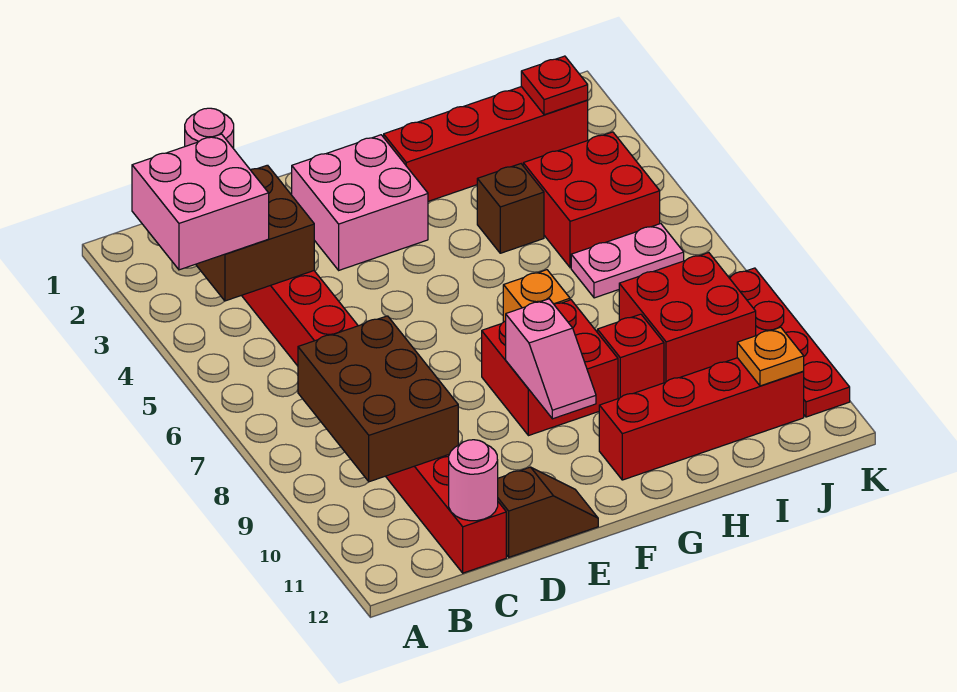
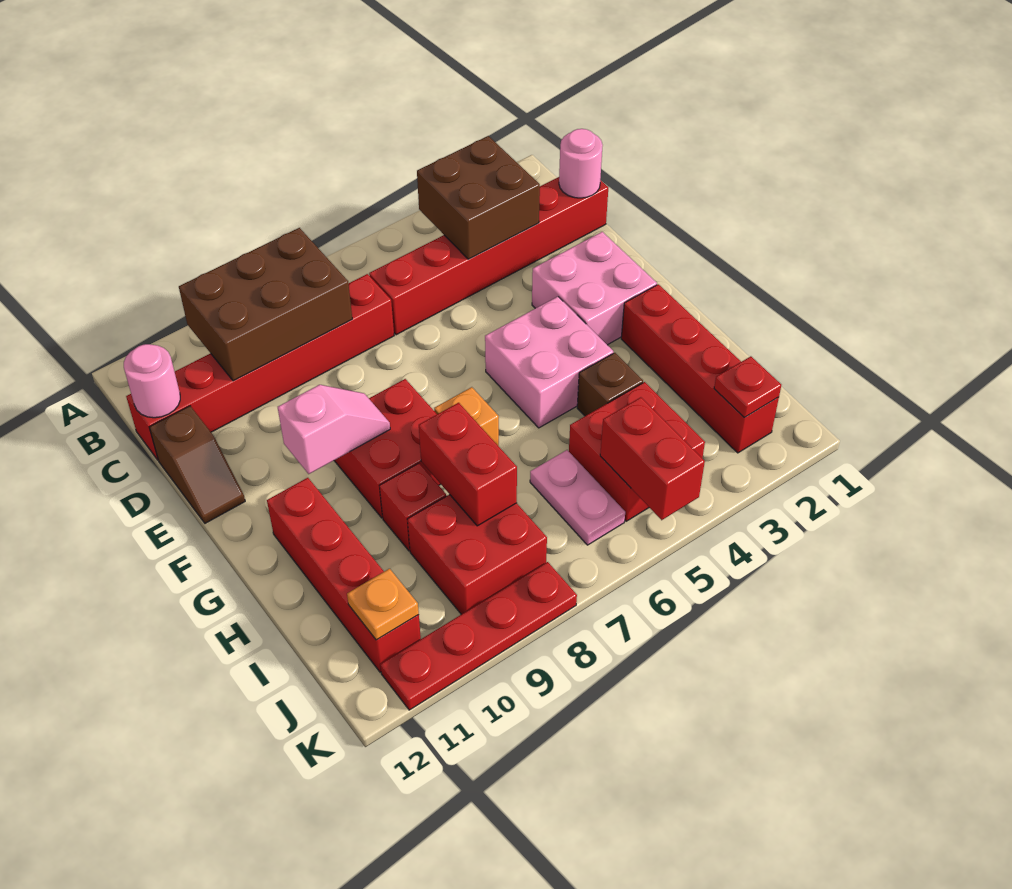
pink 2x2 brick [132,134,269,270] -> pink 2x2 brick moved to [485,297,613,428]
pink 1x2 slope [506,299,596,419] -> pink 1x2 slope turned to [278,385,390,474]
none -> red 1x2 brick [419,403,517,526]
none -> red 1x2 brick [600,397,705,520]

